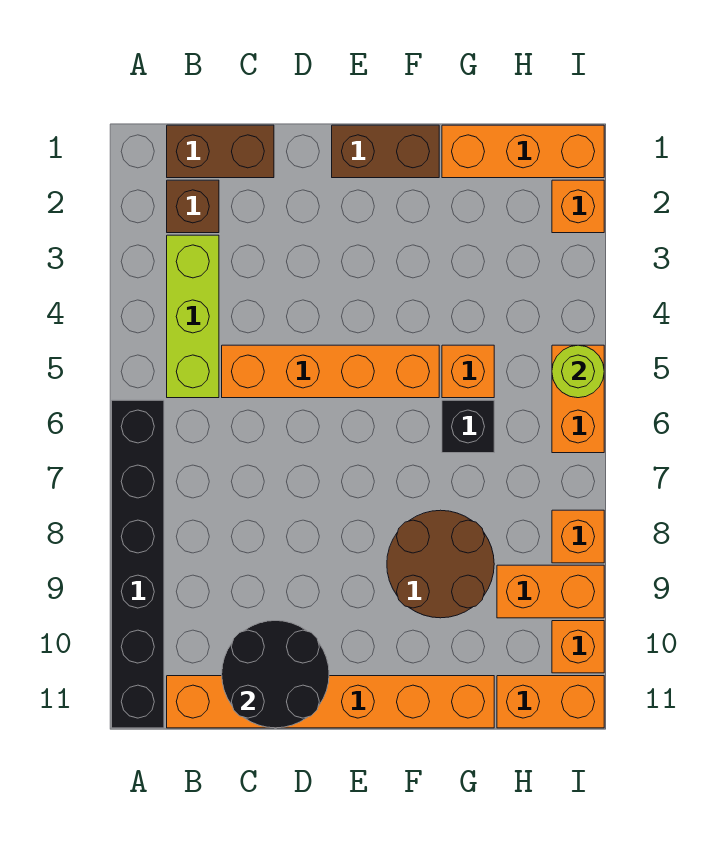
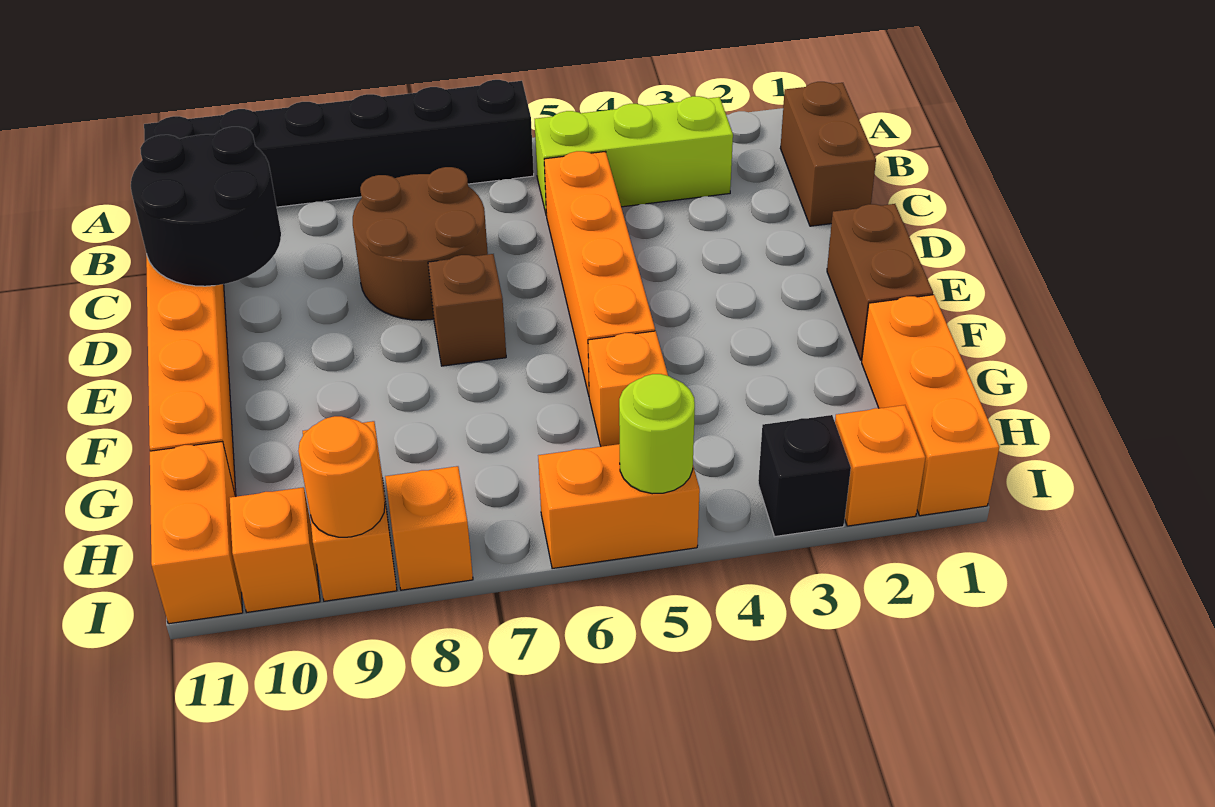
brown 1x1 brick [167,180,219,233] -> brown 1x1 brick moved to [428,254,506,366]
brown 2x2 round brick [387,510,494,618] -> brown 2x2 round brick moved to [353,167,488,320]
black 1x1 brick [442,400,494,453] -> black 1x1 brick moved to [758,415,851,536]
none -> orange 1x1 round brick [298,416,385,537]

